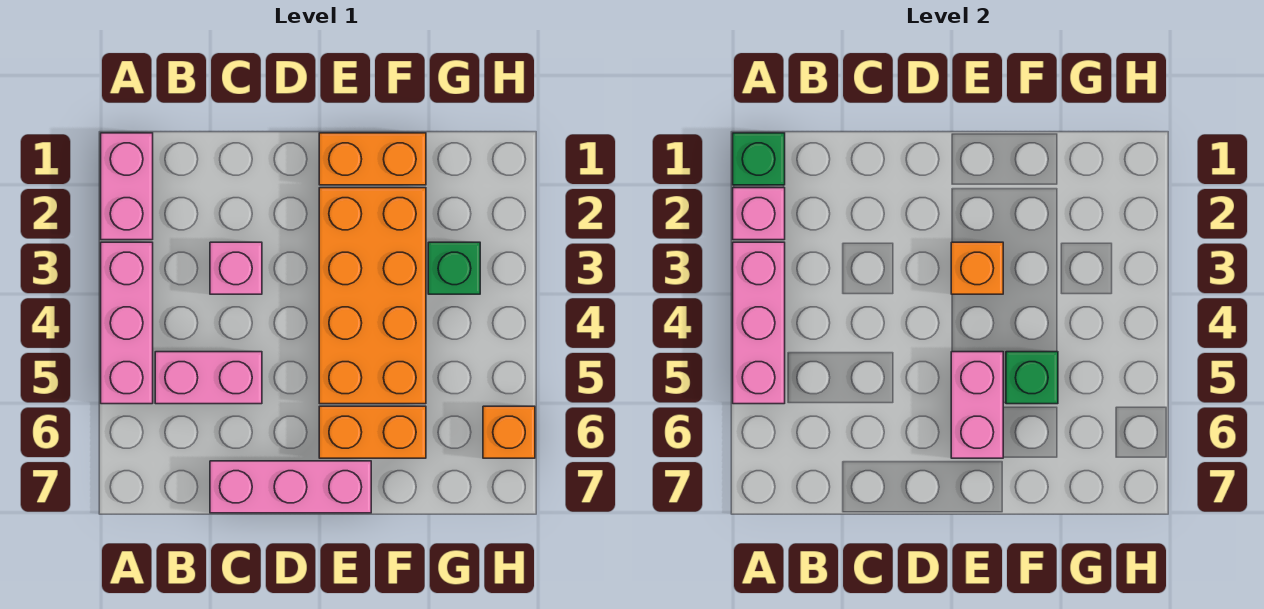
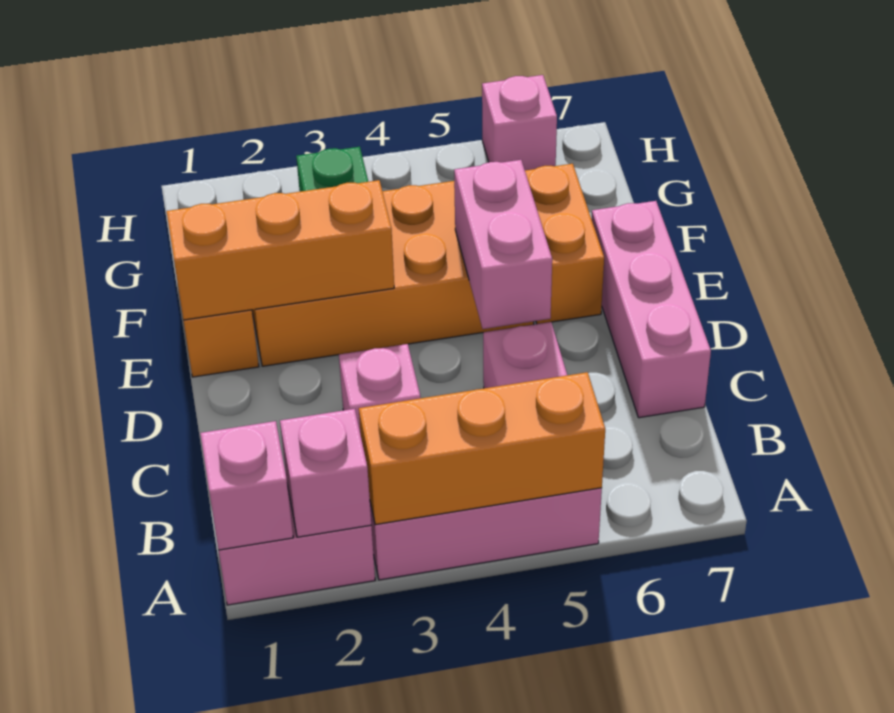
green 1x1 brick [733,133,785,185] -> pink 1x1 brick [200,421,293,550]
pink 1x3 brick [733,242,785,404] -> orange 1x3 brick [359,372,605,525]
orange 1x1 brick [951,242,1003,294] -> orange 1x3 brick [167,180,394,320]
pink 1x2 brick [951,352,1003,458] -> pink 1x2 brick turned to [454,160,552,329]
green 1x1 brick [1006,352,1058,404] -> none
orange 1x1 brick [483,406,535,458] -> pink 1x1 brick [482,75,557,170]

